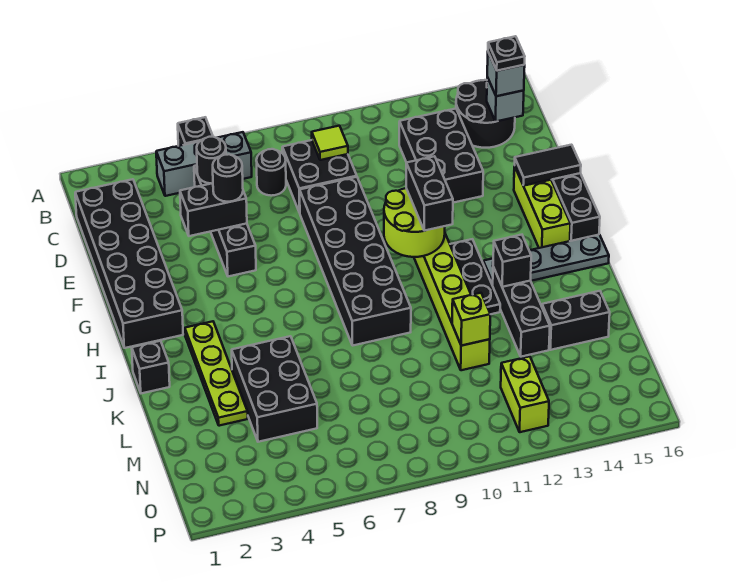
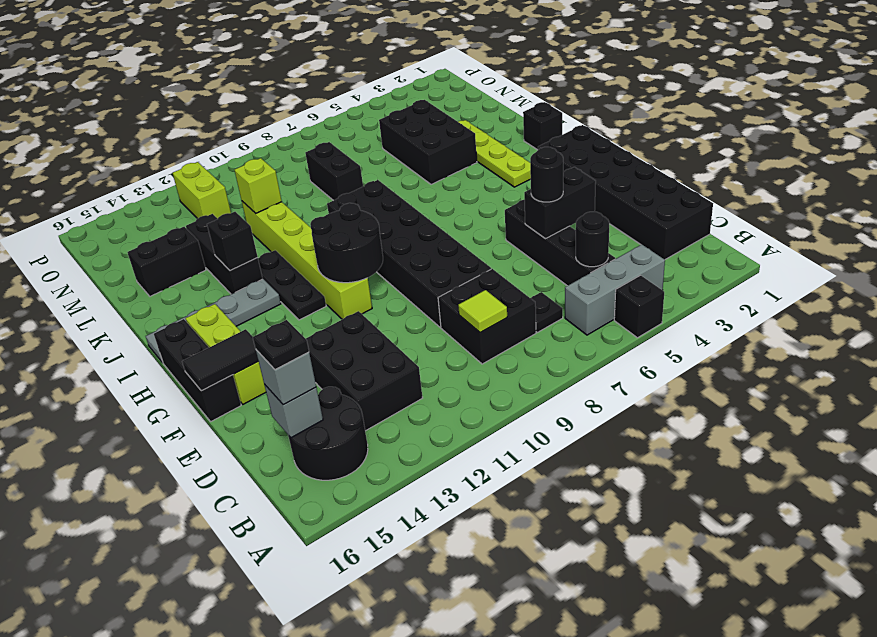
black 1x1 round brick [256,149,286,196] -> black 1x1 plate [531,292,563,332]
lime 2x2 round brick [384,188,445,257] -> black 2x2 round brick [310,203,383,283]
black 1x2 brick [406,156,453,231] -> black 1x2 brick moved to [305,142,363,201]

